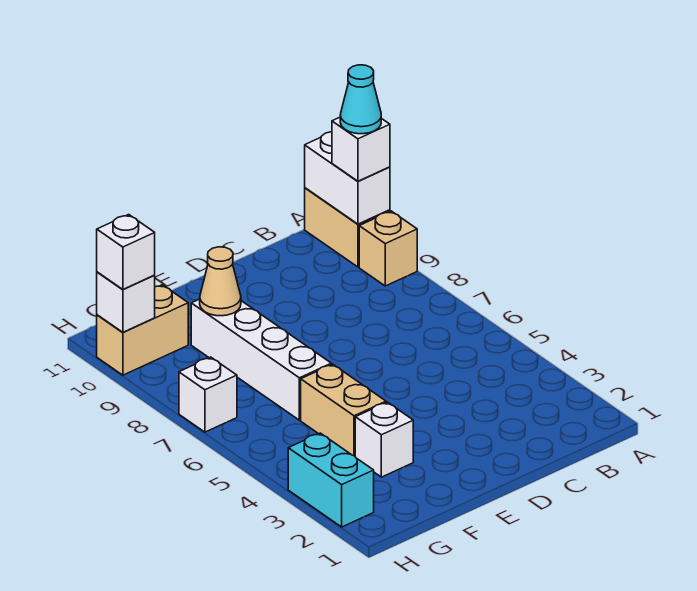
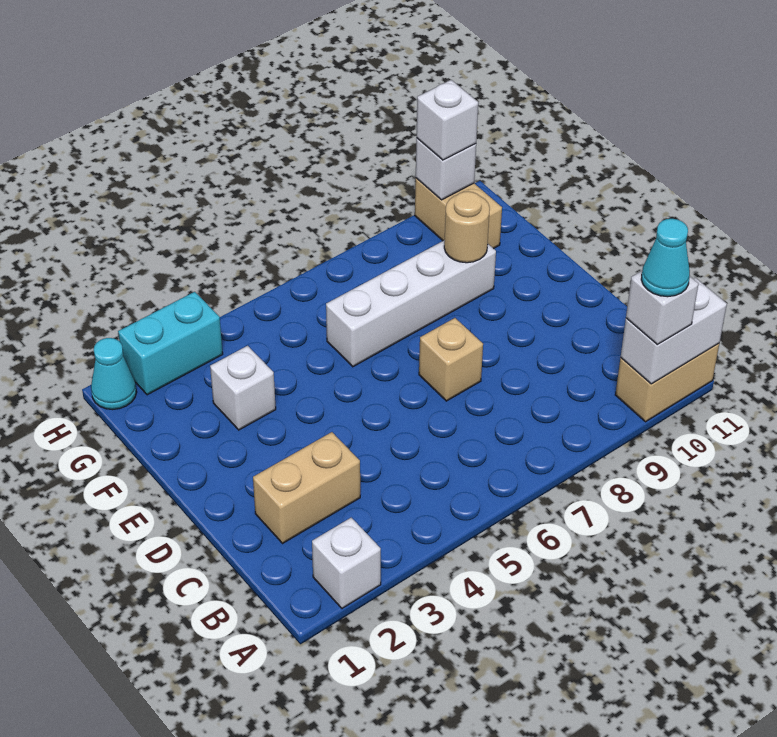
tan 1x1 brick [359,211,417,286] -> tan 1x1 brick moved to [419,318,483,401]
tan 1x2 brick [301,364,386,456] -> tan 1x2 brick moved to [253,432,360,544]
tan 1x1 cone [200,247,241,316] -> tan 1x1 round brick [444,191,490,263]
none -> cyan 1x1 cone [91,338,137,410]
white 1x1 brick [179,357,237,432] -> white 1x1 brick moved to [312,518,381,608]

